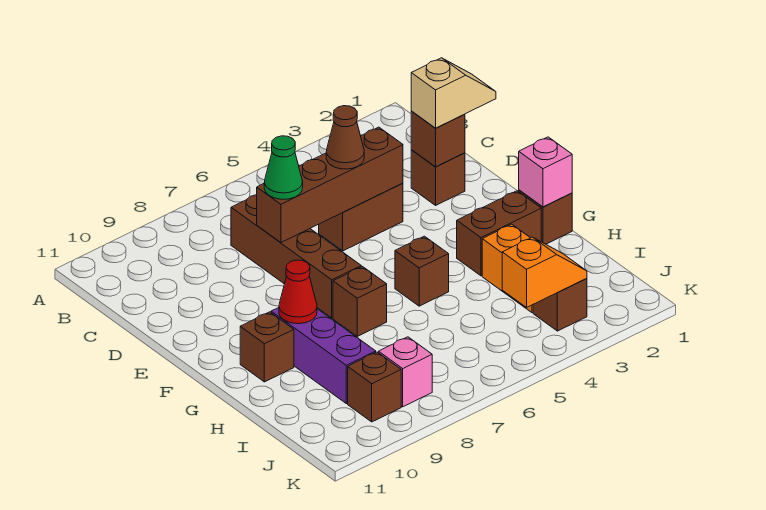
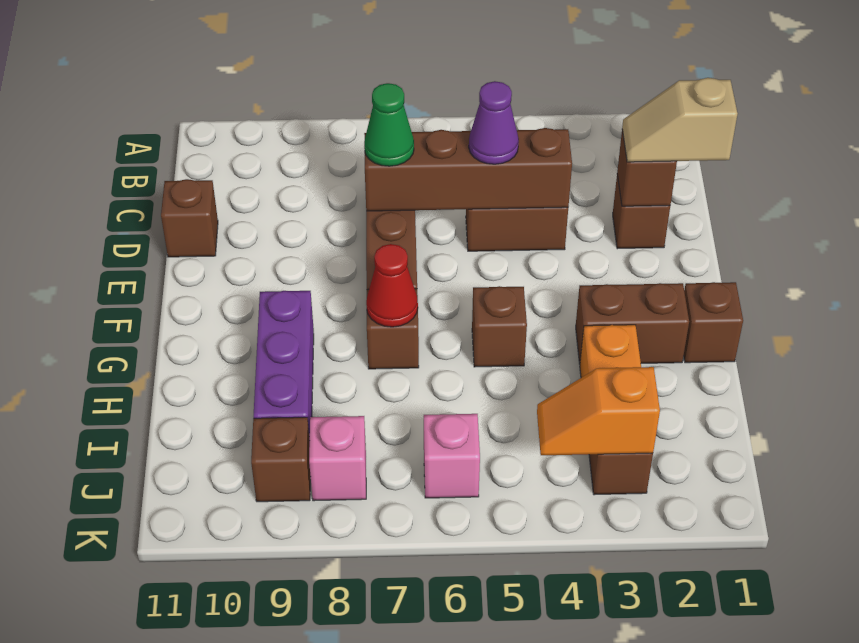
tan 1x2 slope [411,58,496,128] -> tan 1x2 slope turned to [622,78,738,162]
brown 1x1 cone [326,106,364,169] -> purple 1x1 cone [469,81,519,164]
pink 1x1 brick [519,137,572,207] -> pink 1x1 brick moved to [424,414,480,498]
red 1x1 cone [279,260,317,324] -> red 1x1 cone moved to [366,244,418,327]
brown 1x1 brick [240,312,294,382] -> brown 1x1 brick moved to [161,179,218,257]
orange 1x2 slope [502,237,587,307] -> orange 1x2 slope turned to [537,367,660,455]

